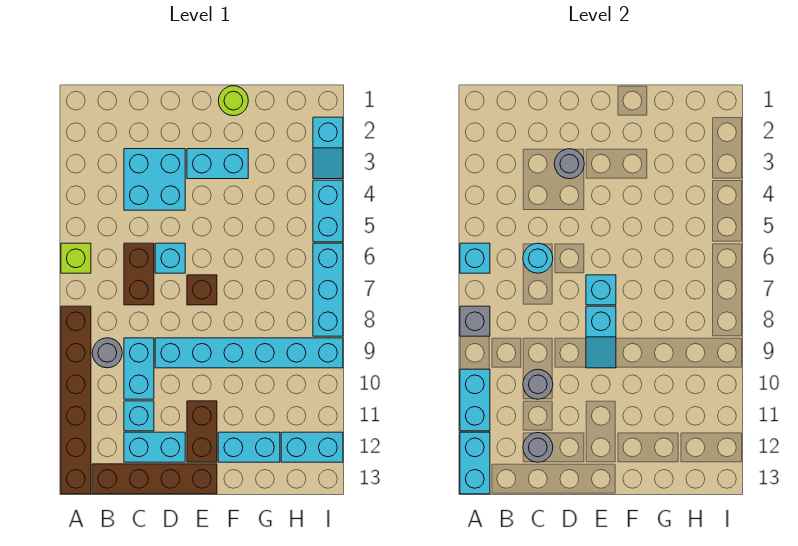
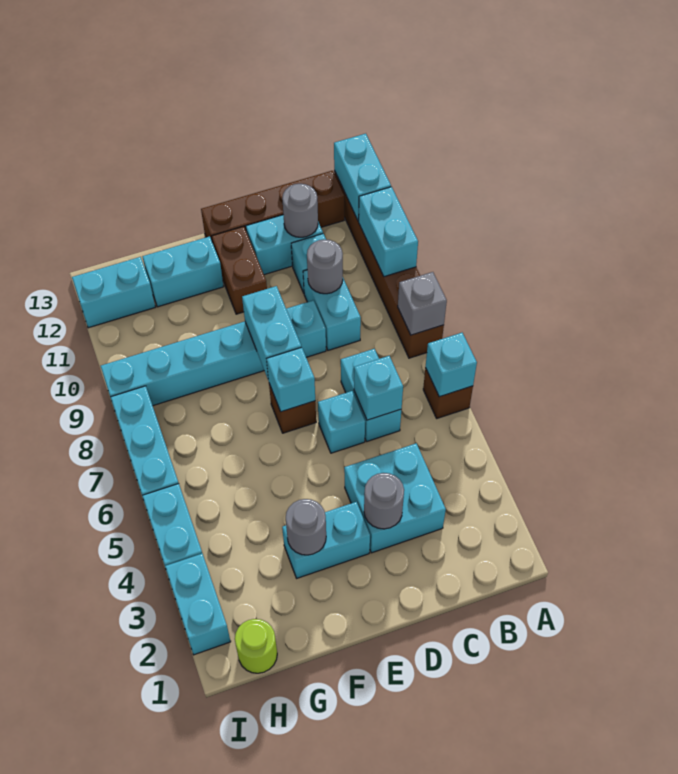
lime 1x1 brick [61,243,91,273] -> brown 1x1 brick [423,368,473,418]
grey 1x1 round brick [92,338,122,368] -> grey 1x1 round brick moved to [286,499,326,555]
brown 1x2 brick [124,243,154,305] -> cyan 1x2 brick [341,349,401,442]
cyan 1x1 round brick [523,243,553,273] -> cyan 1x1 brick [354,356,403,420]
cyan 1x2 slope [586,306,616,368] -> cyan 1x2 brick [242,286,301,380]
lime 1x1 round brick [218,86,248,116] -> lime 1x1 round brick moved to [235,619,277,673]
cyan 1x2 slope [313,117,343,179] -> cyan 1x2 brick [165,553,231,655]

